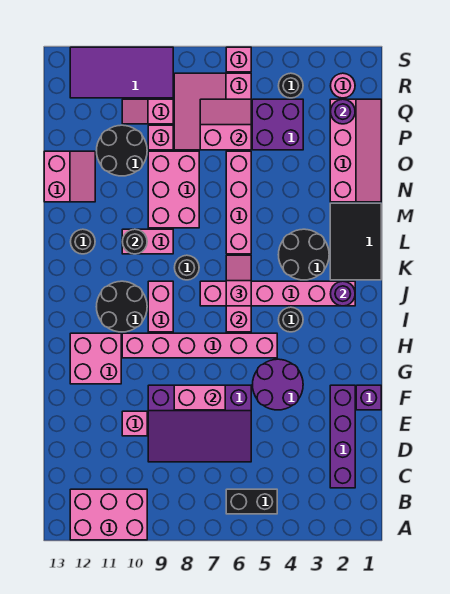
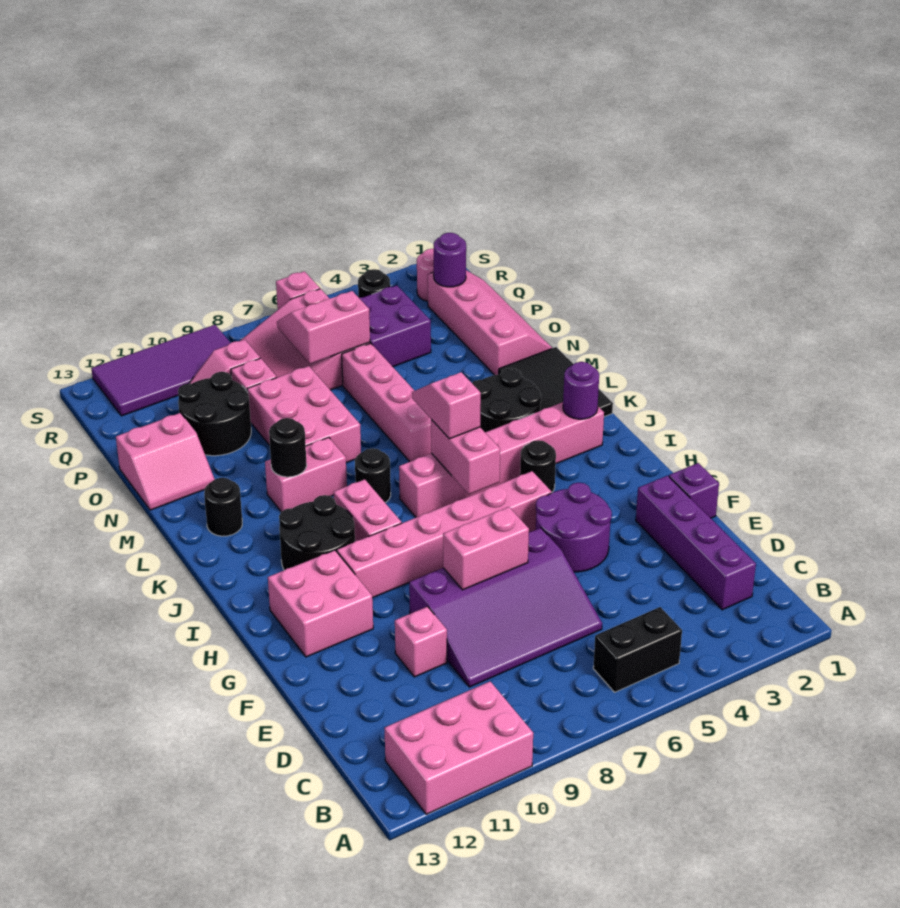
pink 2x2 slope [44,151,95,202] -> pink 2x2 slope turned to [116,413,215,510]

